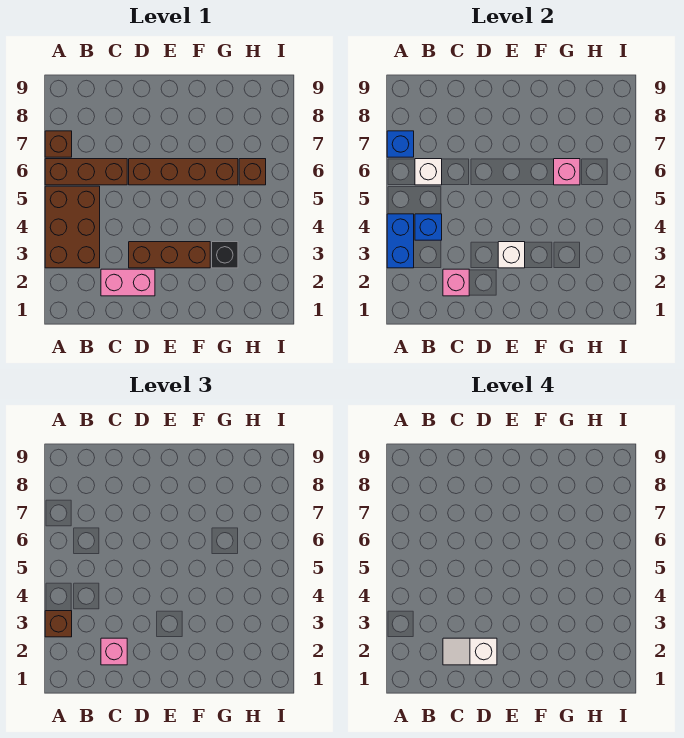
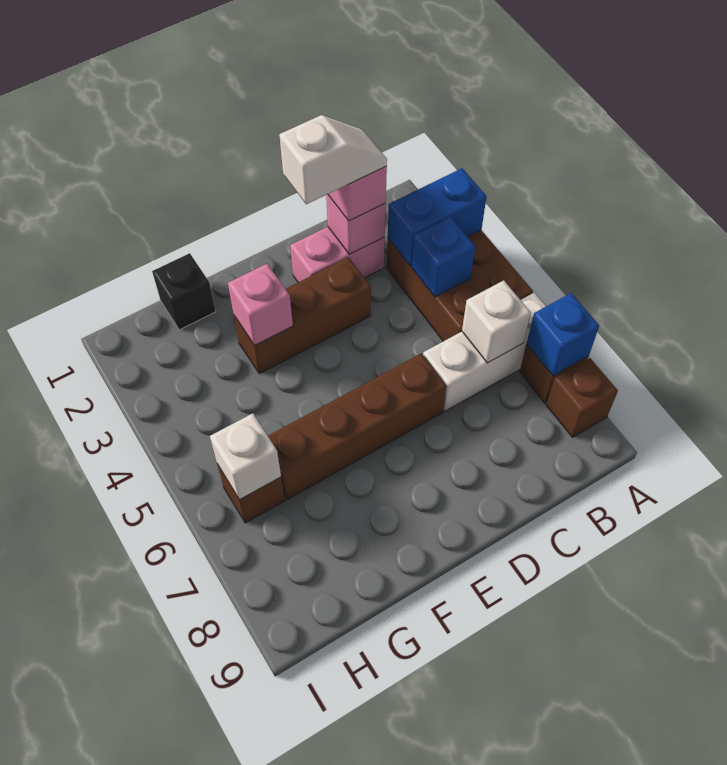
blue 1x2 brick [387,214,414,268] -> blue 1x2 brick turned to [388,168,487,266]
brown 1x1 brick [45,611,72,637] -> brown 1x1 brick moved to [546,358,618,437]
brown 1x3 brick [45,159,127,185] -> white 1x3 brick [423,293,546,411]
white 1x1 brick [498,242,525,268] -> white 1x1 brick moved to [210,413,281,500]
black 1x1 brick [212,242,238,268] -> black 1x1 brick moved to [152,253,216,330]
pink 1x1 brick [554,159,580,185] -> pink 1x1 brick moved to [228,264,293,345]

